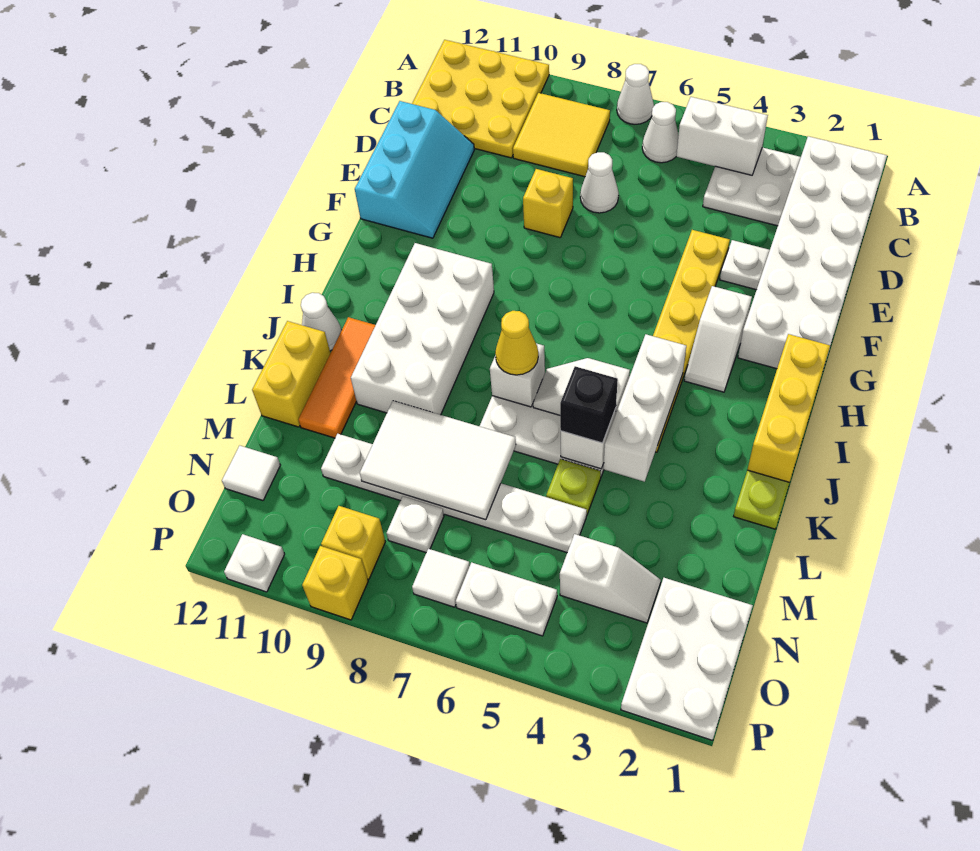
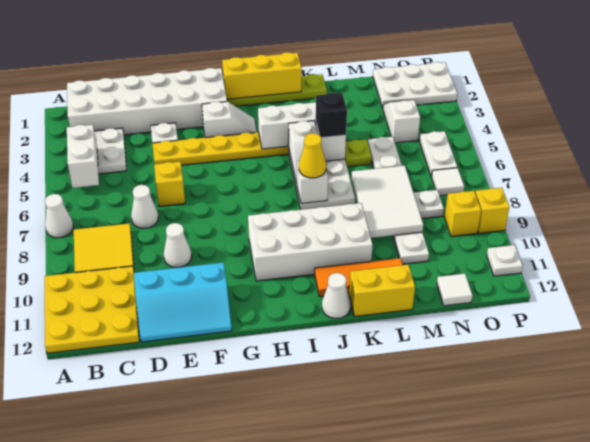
white 1x1 cone [642,102,679,163] -> white 1x1 cone moved to [164,223,192,267]
cyan 2x3 slope [355,101,474,238] -> cyan 2x3 slope turned to [134,263,232,342]
yellow 1x1 brick [523,169,573,238] -> yellow 1x1 brick moved to [154,162,185,206]

